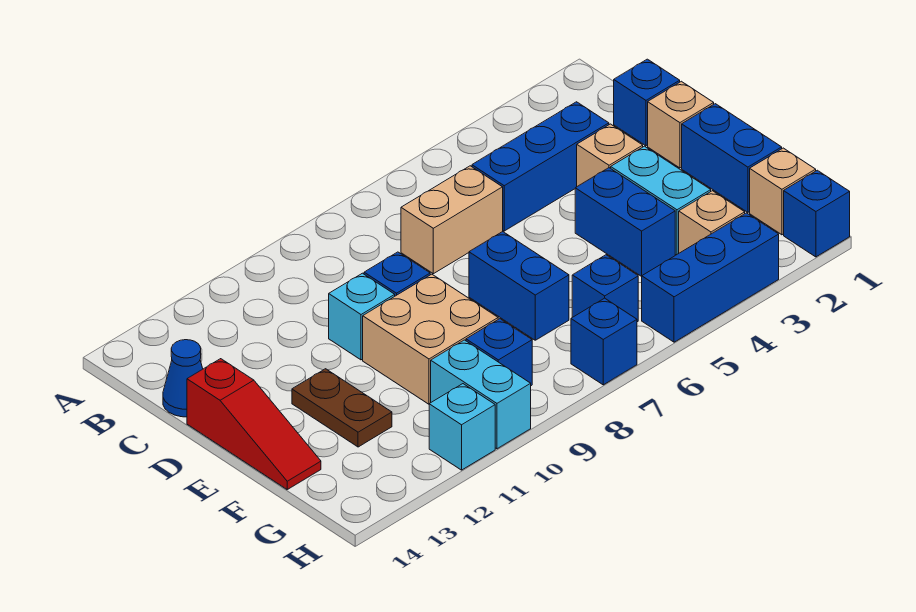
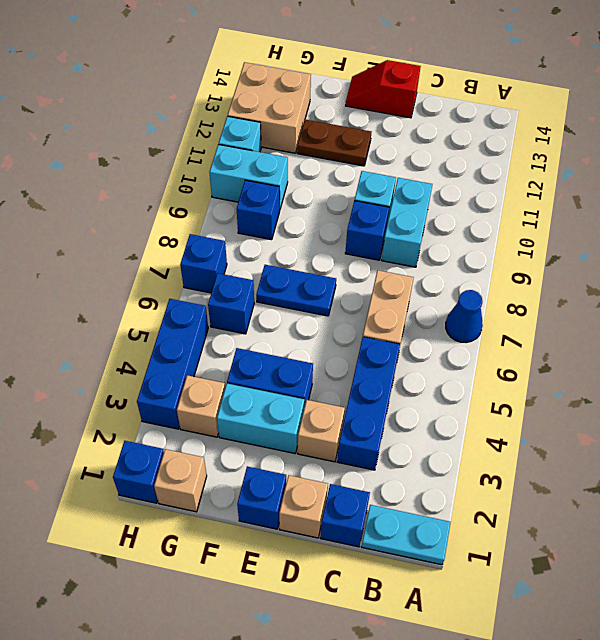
none -> cyan 1x2 plate [362,505,451,565]
none -> cyan 1x2 brick [382,178,432,267]
blue 1x1 cone [163,340,203,417] -> blue 1x1 cone moved to [446,290,483,343]
red 1x3 slope [187,359,321,489] -> red 1x2 slope [346,60,421,118]
blue 1x2 brick [682,104,782,212] -> blue 1x1 brick [237,466,286,529]
blue 1x2 brick [469,232,569,340] -> blue 1x2 plate [256,265,336,316]
tan 2x2 brick [363,274,498,404] -> tan 2x2 brick moved to [228,62,311,153]

